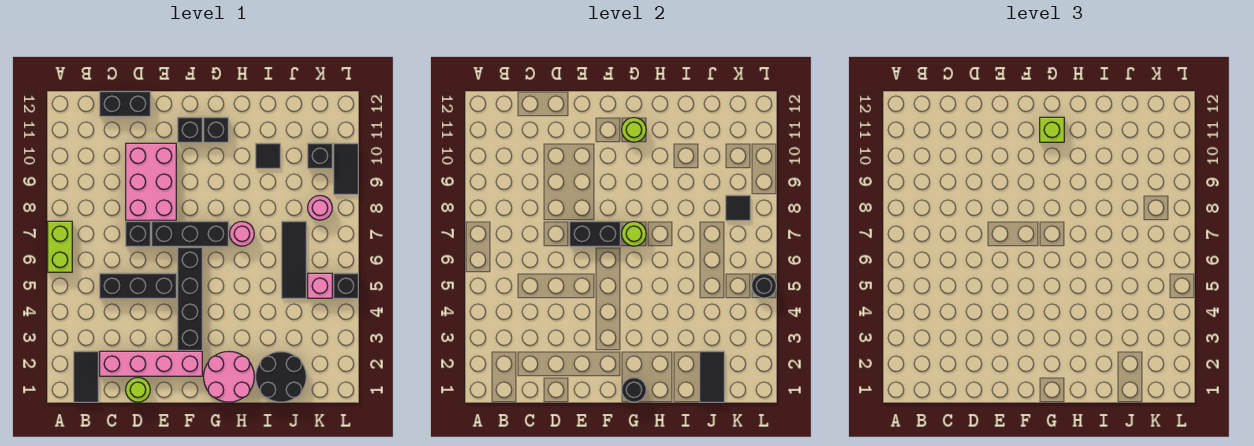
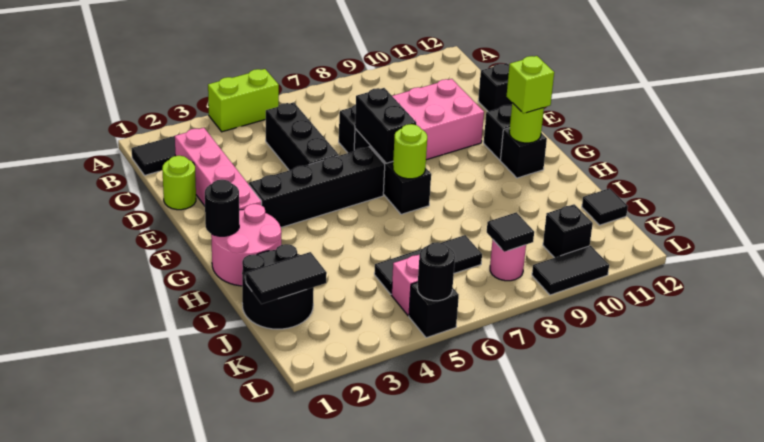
lime 1x2 brick [48,221,72,272] -> lime 1x2 brick moved to [208,69,279,132]
black 1x2 brick [100,91,150,116] -> black 1x1 brick [478,63,512,111]
pink 1x1 round brick [230,222,254,246] -> none
black 1x1 tile [256,143,280,168] -> black 1x1 tile moved to [582,188,628,225]

